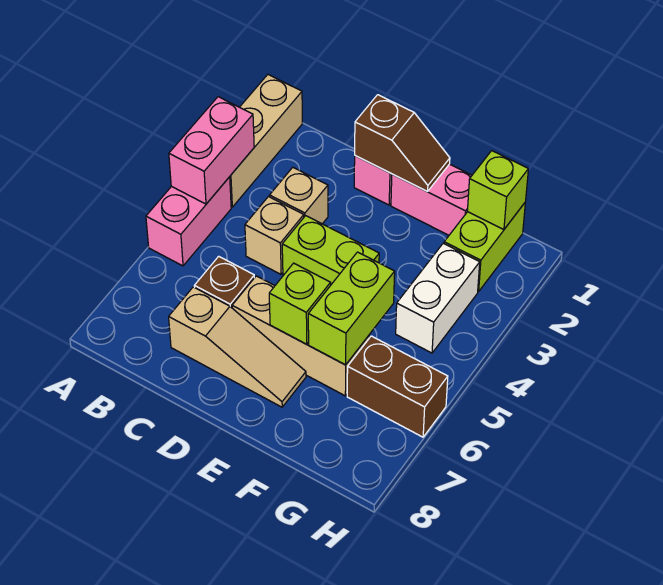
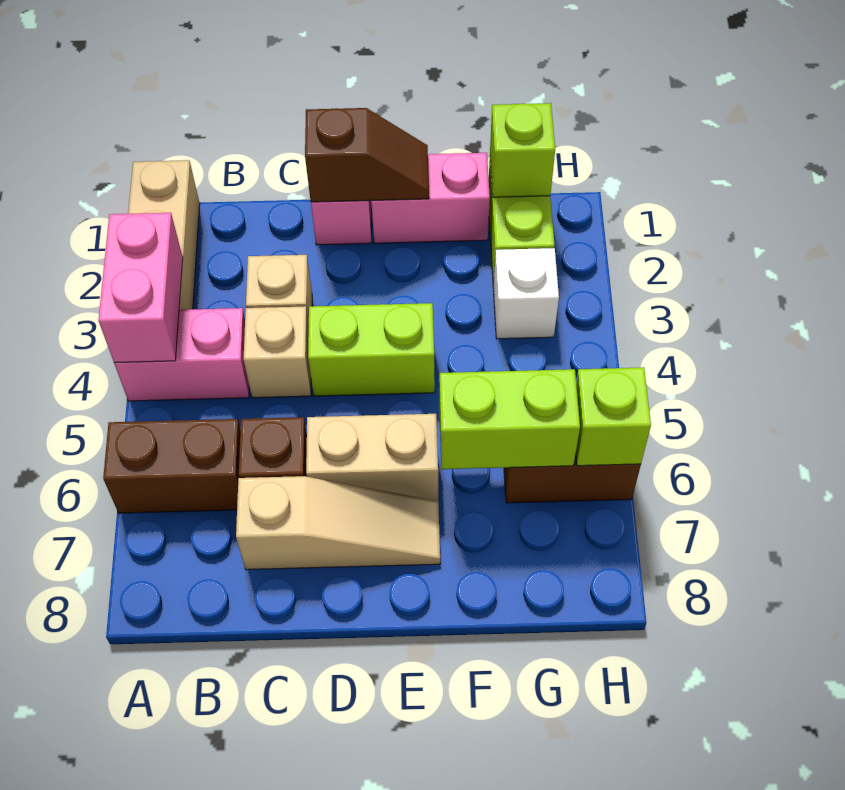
pink 1x2 brick [146,177,231,266] -> pink 1x2 brick turned to [114,308,249,401]
none -> brown 1x2 brick [103,419,240,513]
tan 1x3 brick [232,276,369,396] -> tan 1x2 brick [306,414,438,501]
lime 1x1 brick [269,263,331,344] -> lime 1x1 brick moved to [576,367,651,466]
lime 1x2 brick [308,252,395,365] -> lime 1x2 brick turned to [440,369,580,469]
white 1x2 brick [396,243,480,353] -> white 1x1 brick [493,248,559,339]

